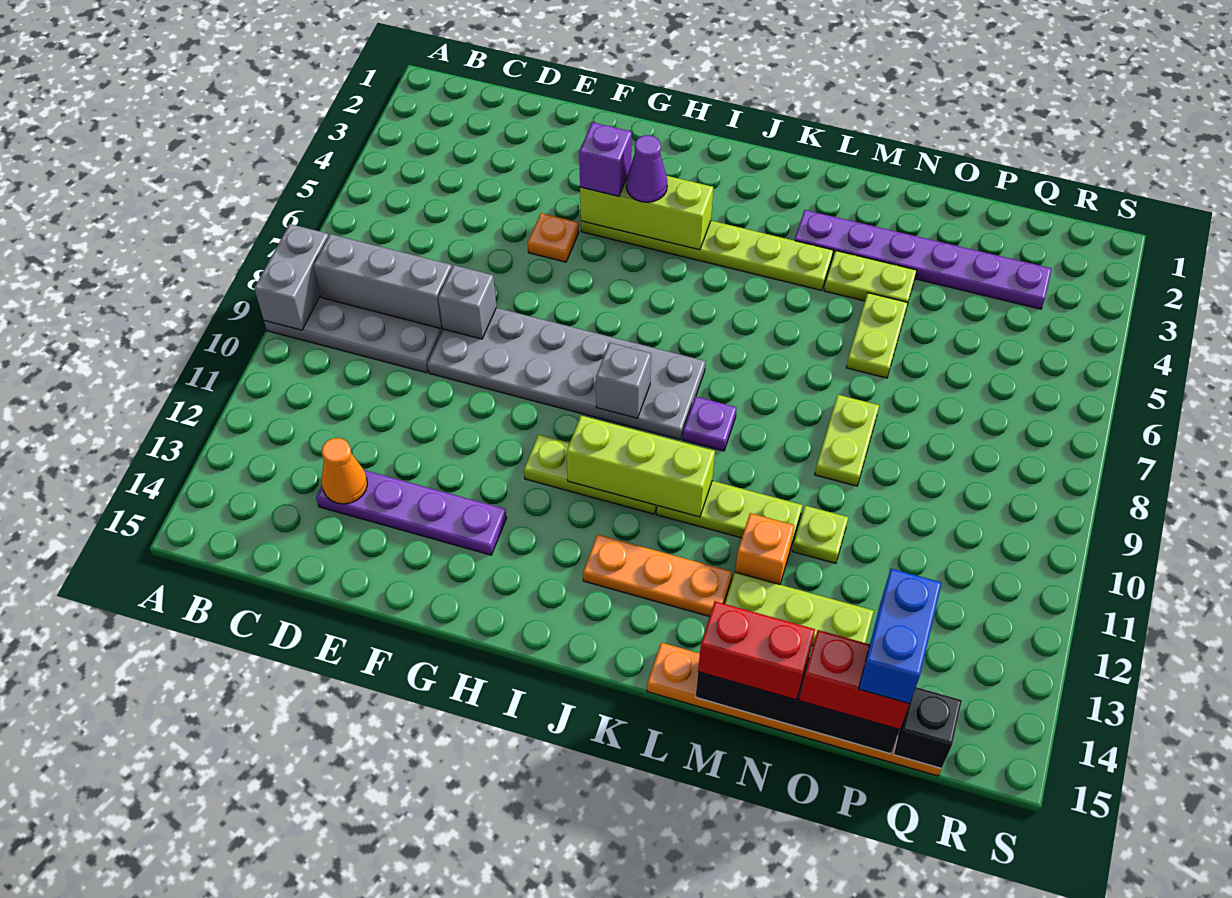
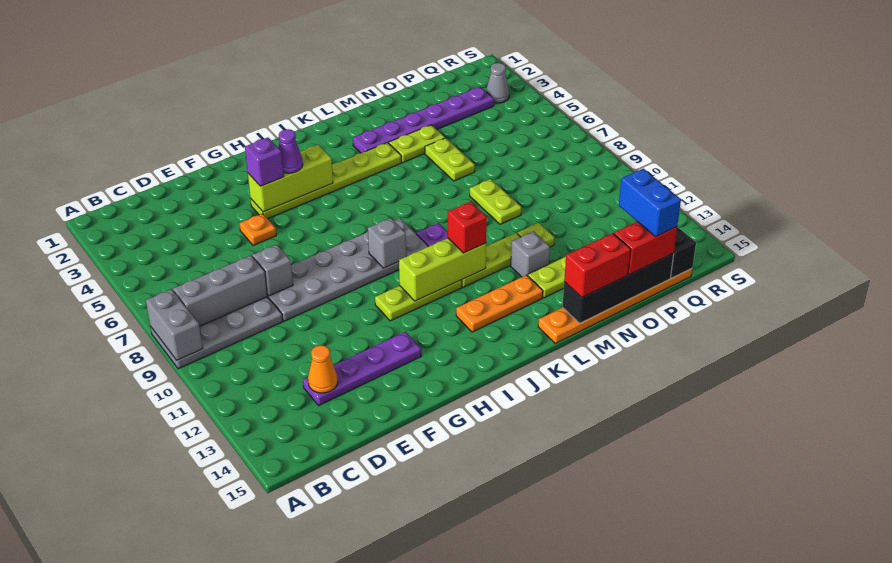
none -> red 1x1 brick [448,202,487,253]
orange 1x1 brick [735,513,794,584] -> grey 1x1 brick [511,231,550,277]
none -> grey 1x1 cone [486,63,509,103]

